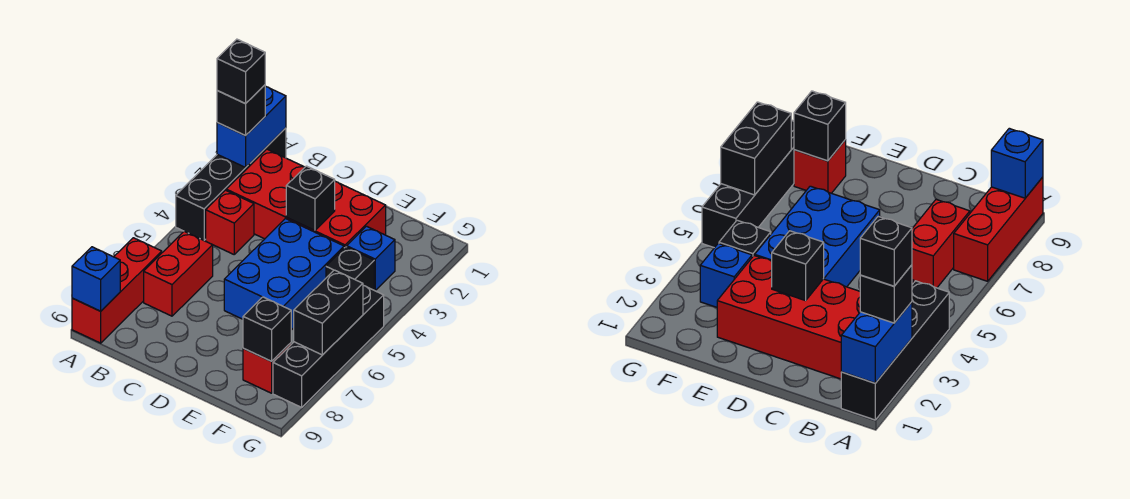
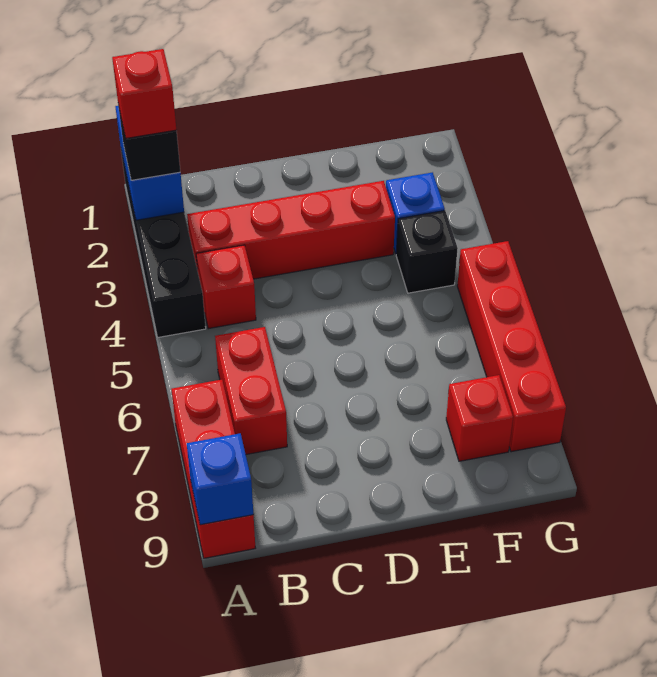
black 1x1 brick [217,39,265,104] -> red 1x1 brick [112,49,176,138]
red 2x4 brick [226,149,386,248] -> red 1x4 brick [187,181,395,279]
black 1x1 brick [286,166,335,230] -> none
blue 2x3 brick [224,219,344,330] -> none
black 1x1 brick [243,297,291,361] -> none
black 1x4 brick [273,286,384,407] -> red 1x4 brick [457,241,566,452]
black 1x2 brick [294,270,363,355] -> none

